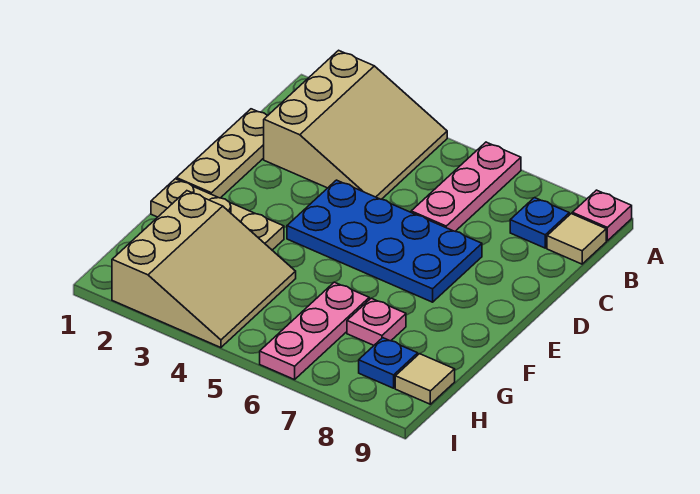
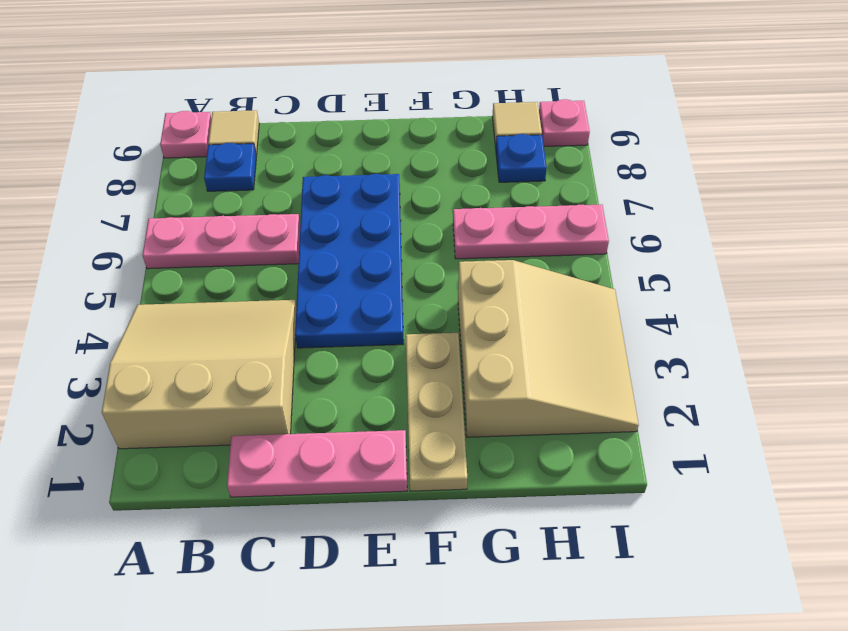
tan 1x3 plate [176,109,267,198] -> pink 1x3 plate [227,430,407,497]
tan 3x3 slope [112,191,296,348] -> tan 3x3 slope turned to [458,260,639,437]
pink 1x1 plate [347,298,406,345] -> pink 1x1 plate moved to [539,99,590,146]

